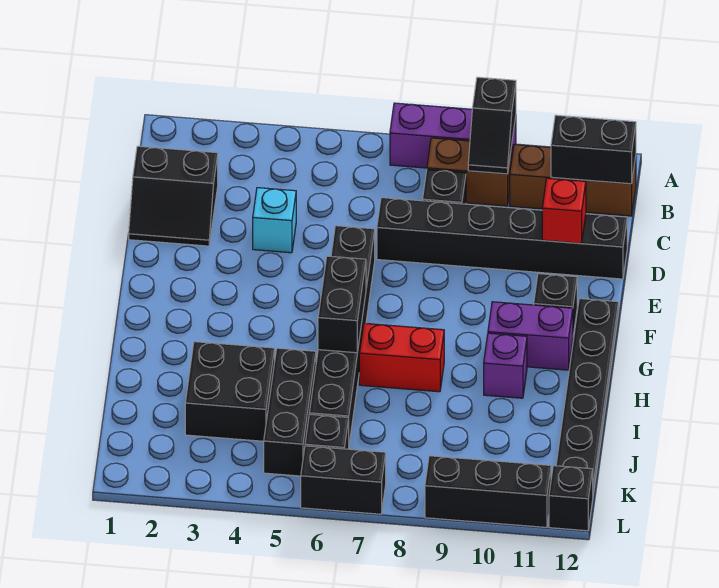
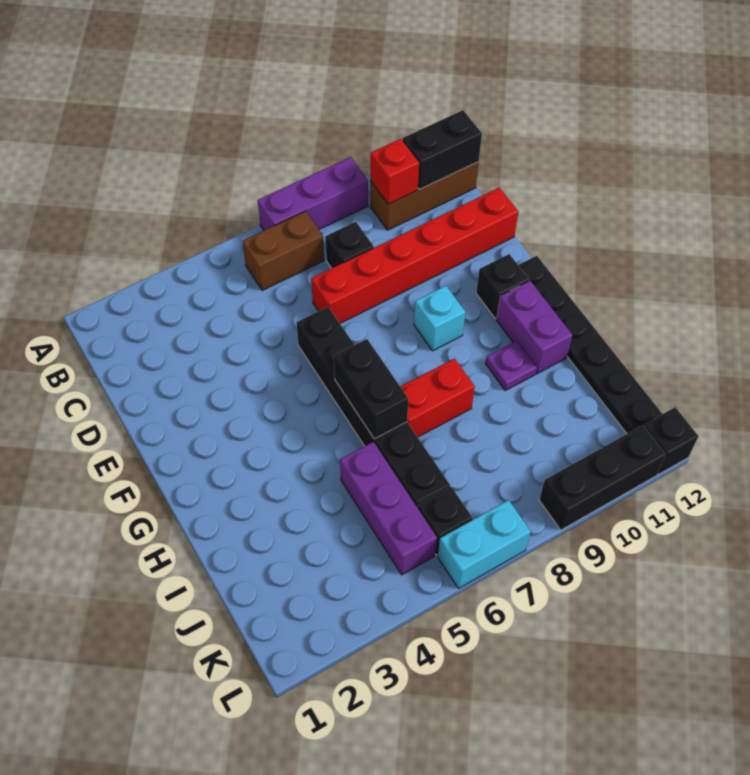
black 1x2 slope [468,77,516,174] -> none
brown 1x2 brick [427,138,512,206] -> brown 1x2 brick moved to [242,211,324,291]
black 2x2 slope [129,146,218,246] -> none
cyan 1x1 brick [253,188,296,253] -> cyan 1x1 brick moved to [414,286,465,351]
black 1x6 brick [377,198,627,279] -> red 1x6 brick [311,188,518,323]
red 1x1 brick [542,178,586,243] -> red 1x1 brick moved to [370,139,419,204]
purple 1x2 brick [488,302,573,370] -> purple 1x2 brick turned to [496,281,572,374]
purple 1x1 brick [484,333,527,398] -> purple 1x1 plate [485,341,537,391]
black 2x2 brick [185,342,275,441] -> none
black 1x3 brick [264,348,316,476] -> purple 1x3 brick [340,442,437,575]
black 1x2 brick [301,446,386,514] -> cyan 1x2 brick [438,500,531,588]

